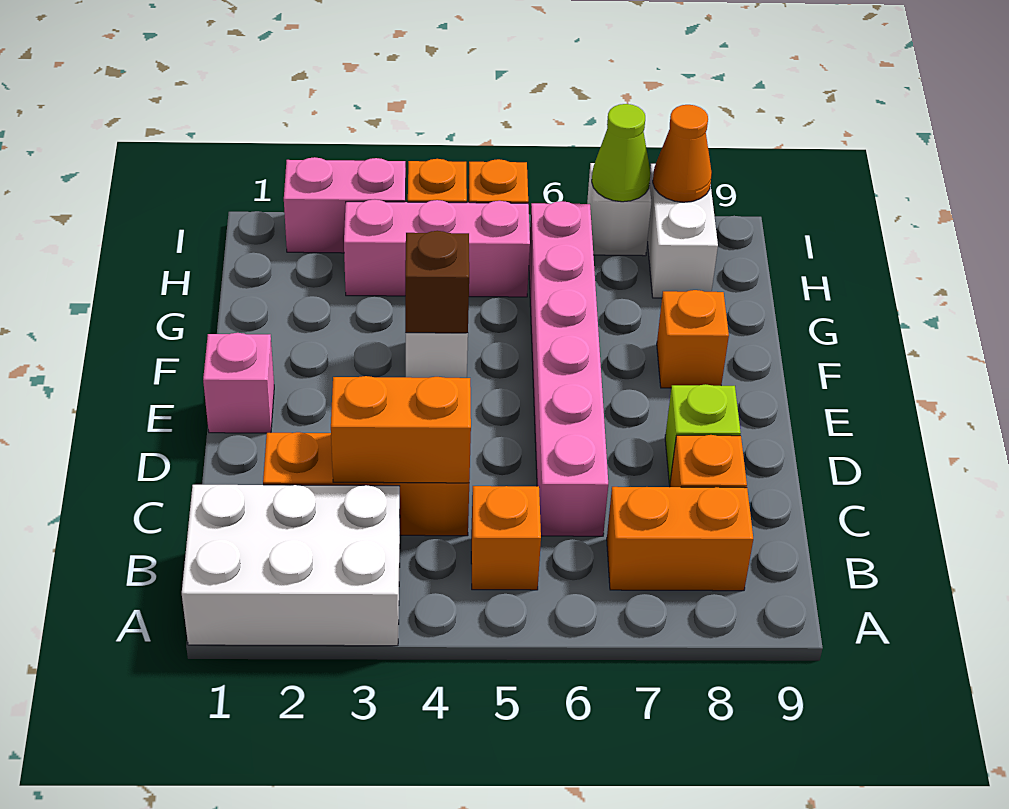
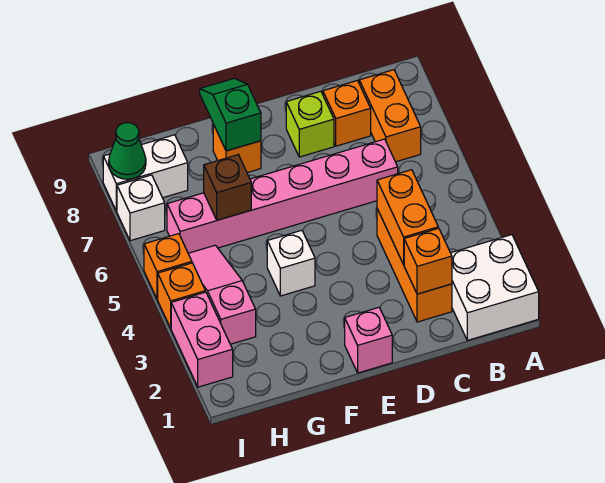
white 2x3 brick [182,485,400,646] -> white 2x2 brick [451,235,539,340]
orange 1x1 brick [471,486,541,590] -> orange 1x1 brick moved to [404,228,452,294]
brown 1x1 brick [405,231,469,333] -> brown 1x1 brick moved to [204,155,251,220]
none -> green 1x2 slope [200,78,261,151]
pink 1x3 brick [344,200,530,297] -> pink 1x3 slope [188,245,256,344]
lime 1x1 cone [592,104,651,202] -> none
orange 1x1 cone [653,105,712,202] -> green 1x1 cone [109,123,146,179]

